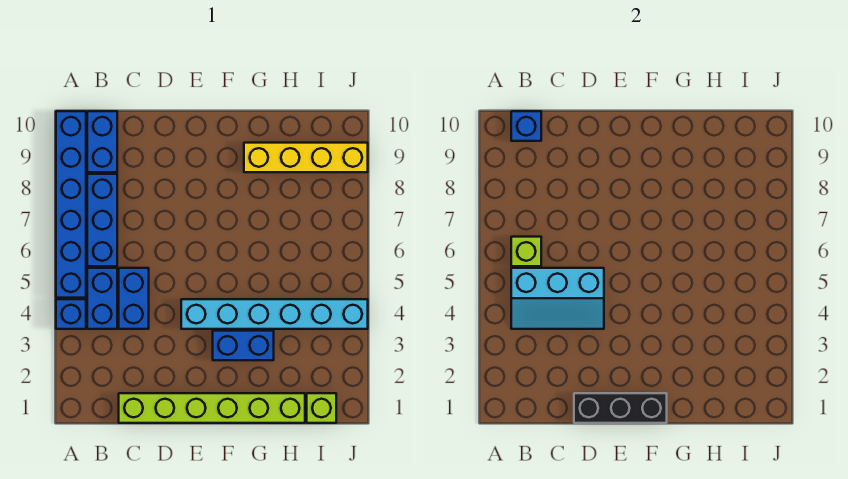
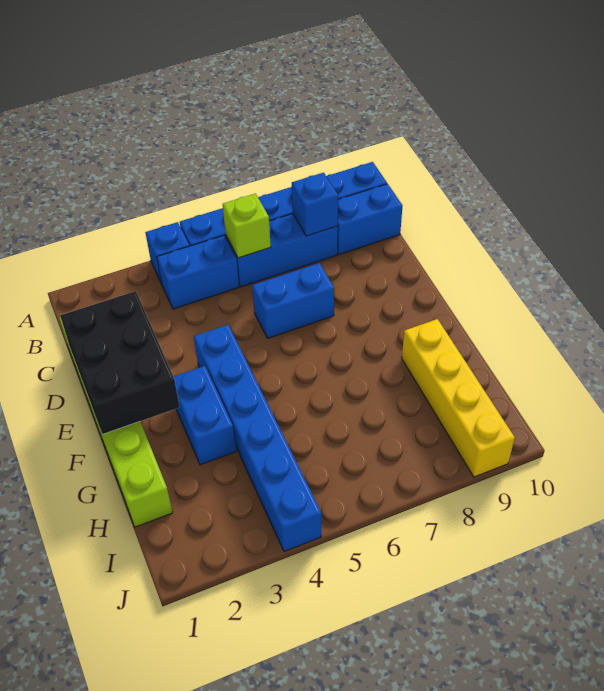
cyan 2x3 slope [511,268,604,329] -> none
blue 1x1 brick [511,111,541,141] -> blue 1x1 brick moved to [292,173,338,236]
blue 1x2 brick [119,268,149,329] -> blue 1x2 brick moved to [252,263,334,338]
black 1x3 brick [574,393,667,423] -> black 2x3 brick [60,291,180,435]
cyan 1x6 brick [181,299,368,329] -> blue 1x6 brick [194,325,321,552]
lime 1x1 brick [307,393,336,423] -> none

